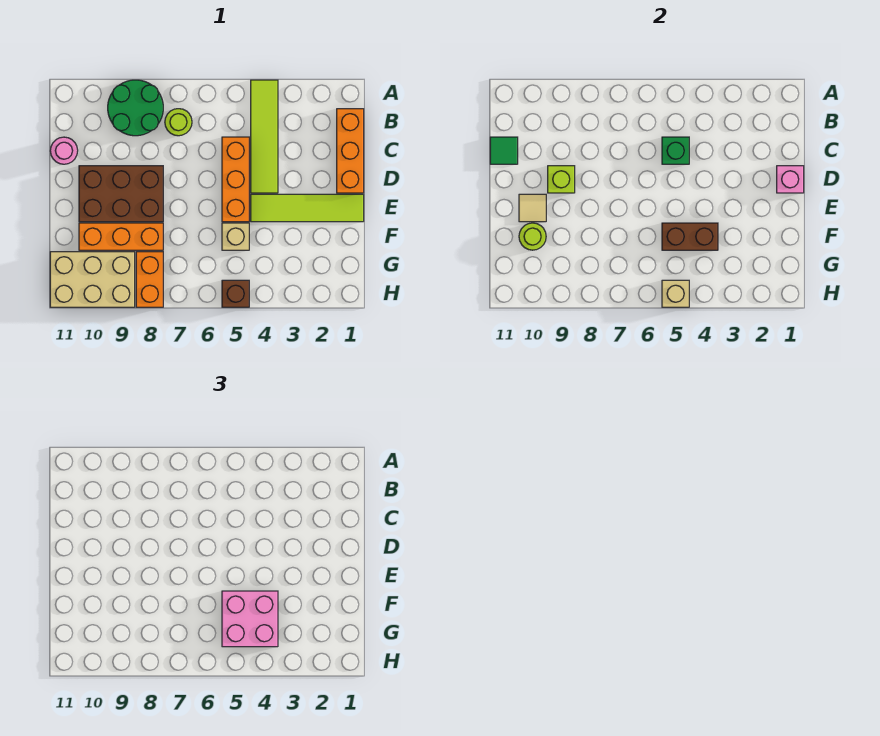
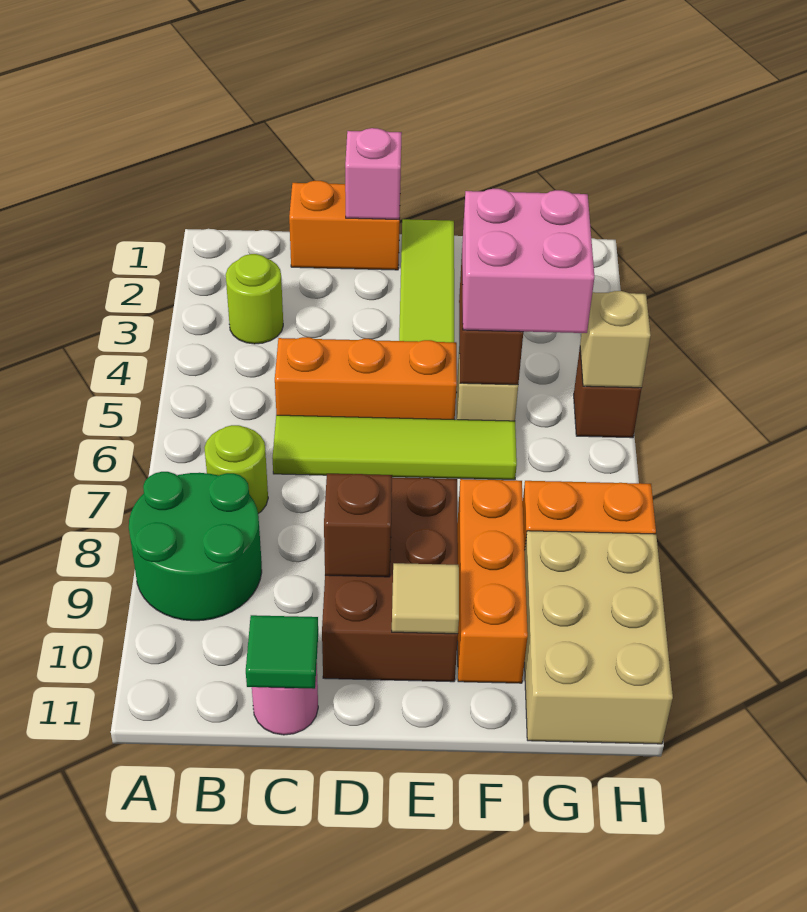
lime 1x4 tile [251,80,278,193] -> lime 1x4 tile moved to [272,415,517,480]
orange 1x3 brick [337,109,364,193] -> orange 1x2 brick [289,181,400,270]
green 1x1 brick [662,137,689,164] -> none
lime 1x1 brick [548,166,575,193] -> brown 1x1 brick [324,474,392,577]
lime 1x1 round brick [519,223,546,250] -> lime 1x1 round brick moved to [226,254,283,344]

